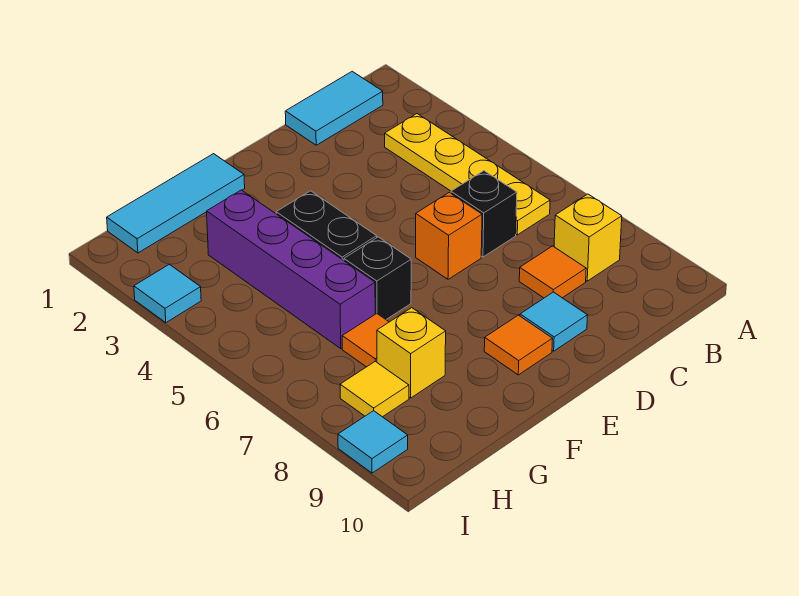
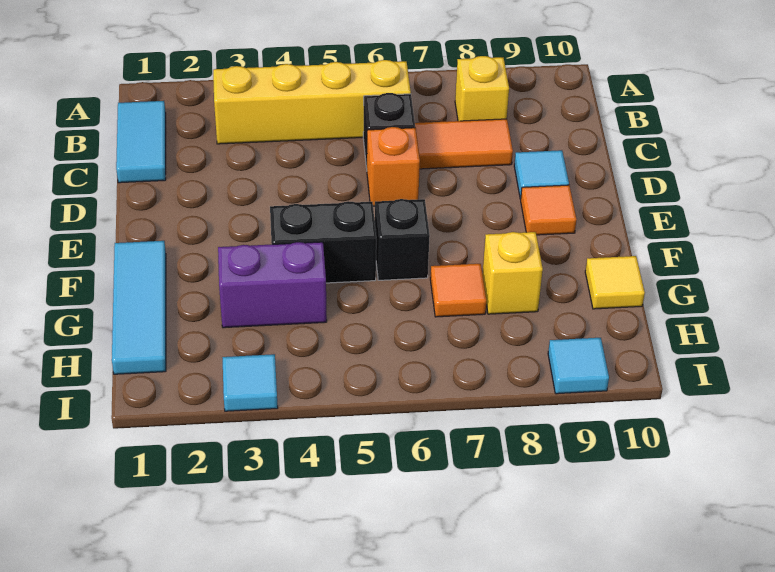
yellow 1x4 plate [385,114,550,235] -> yellow 1x4 brick [213,60,411,144]
orange 1x1 tile [519,246,586,298] -> orange 1x2 tile [415,119,513,169]
purple 1x4 brick [207,190,375,348] -> purple 1x2 brick [218,242,327,328]
yellow 1x1 tile [340,361,409,417] -> yellow 1x1 tile moved to [585,256,645,309]

